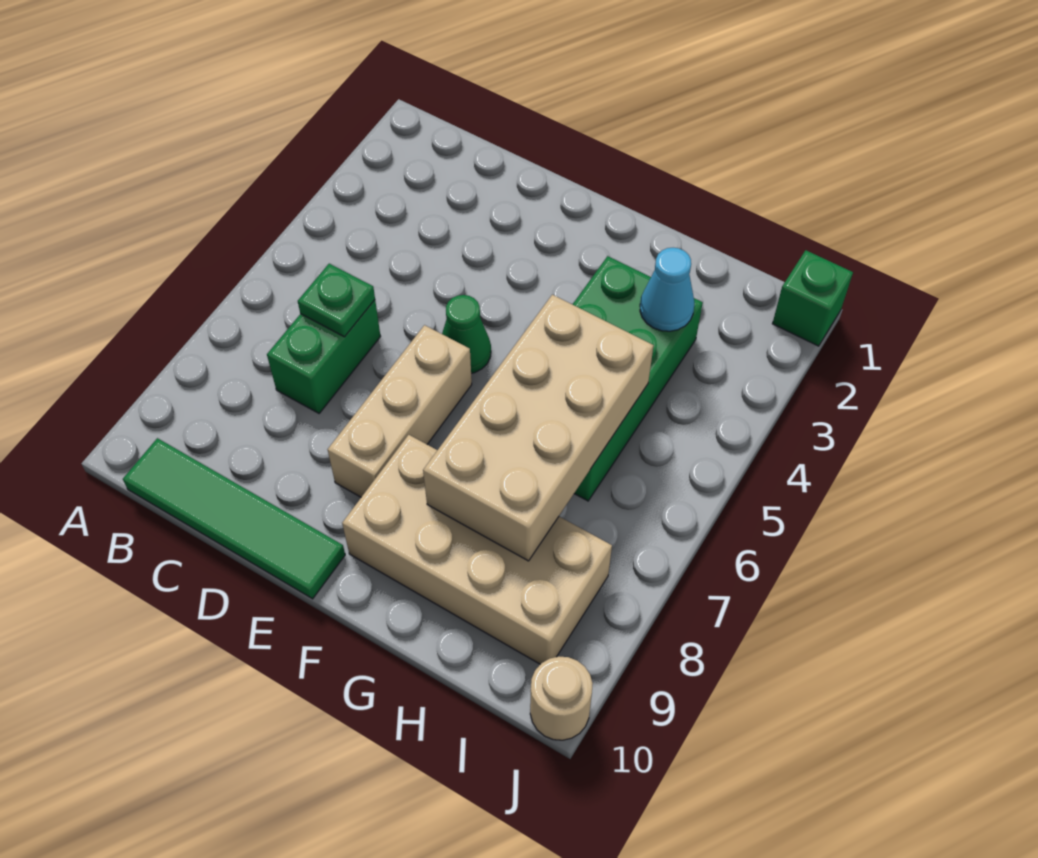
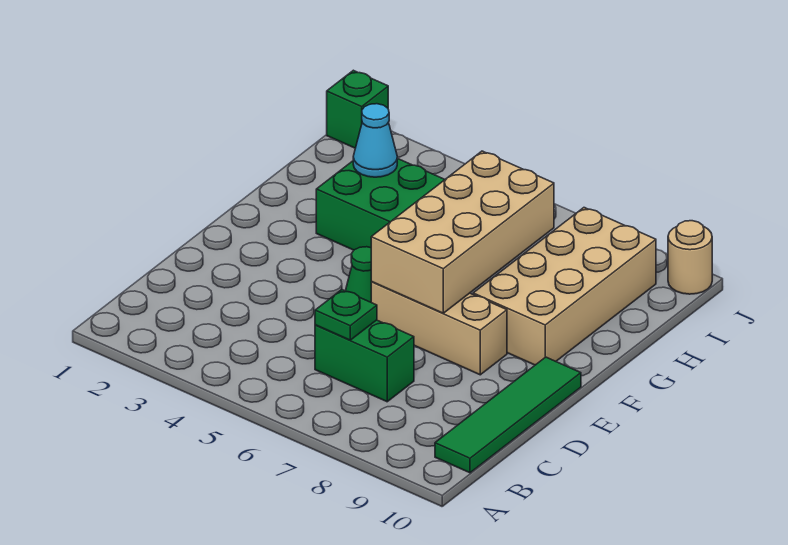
tan 2x4 brick [423,295,654,561] -> tan 2x4 brick turned to [371,151,554,313]

